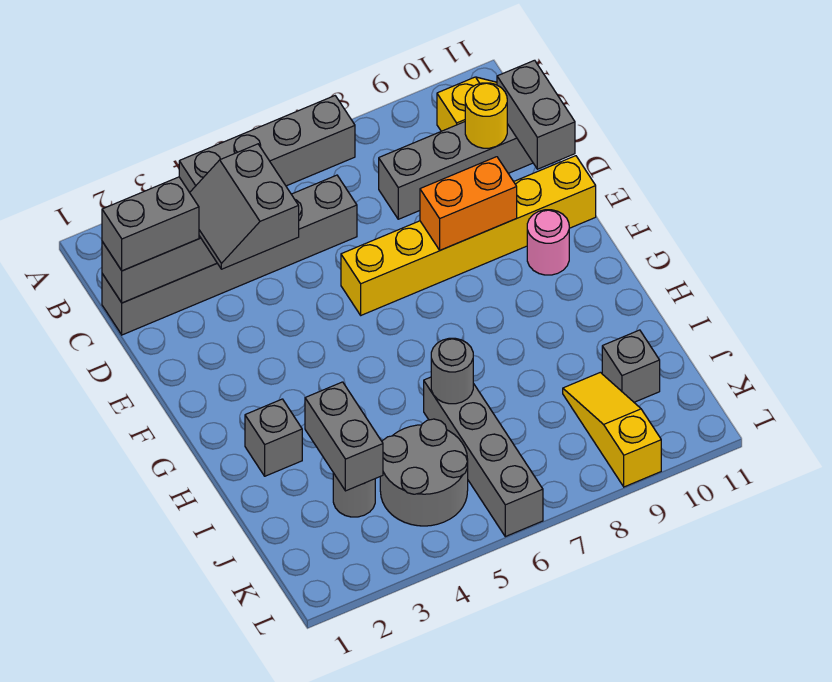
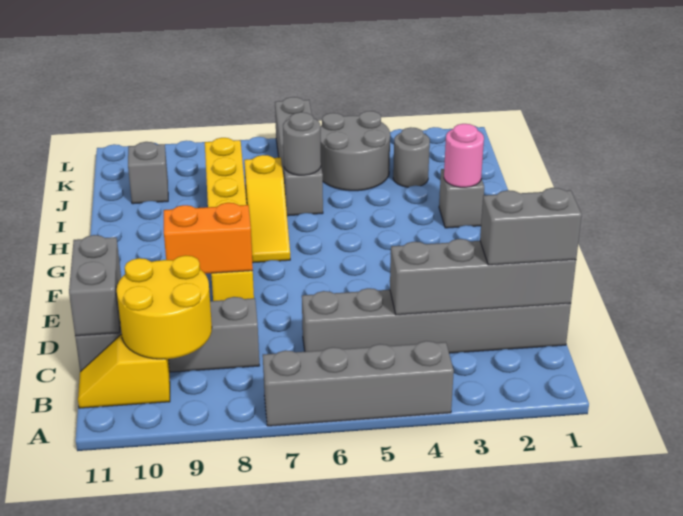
grey 2x2 slope [190,144,299,269] -> none
yellow 1x1 round brick [465,83,507,148] -> yellow 2x2 round brick [117,255,212,359]
yellow 1x6 brick [341,156,596,315] -> yellow 1x6 brick turned to [205,138,254,301]
pink 1x1 round brick [527,210,569,275] -> pink 1x1 round brick moved to [444,124,484,187]
grey 1x2 brick [305,382,383,491] -> none
yellow 1x3 slope [563,372,661,487] -> yellow 1x3 slope moved to [244,155,290,263]

